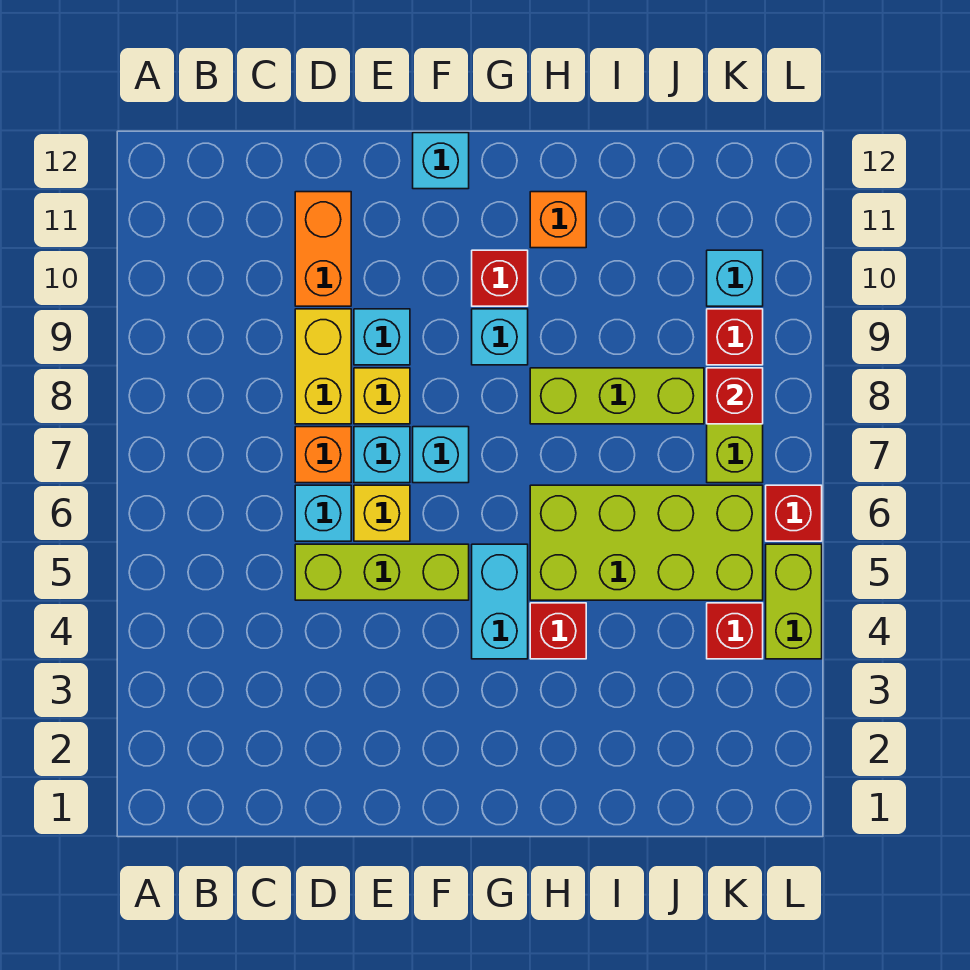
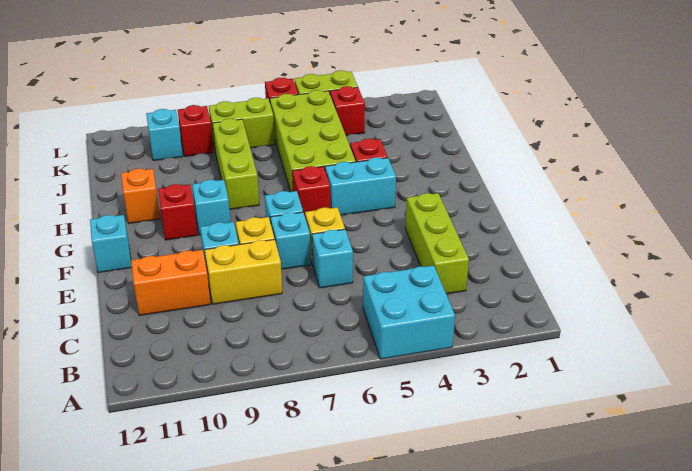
none -> cyan 2x2 brick [363,266,455,359]
lime 1x3 brick [295,544,469,600] -> lime 1x3 brick moved to [405,193,469,294]
orange 1x1 brick [295,427,351,483] -> none
red 1x1 brick [707,368,763,424] -> red 1x1 brick moved to [292,166,330,216]

